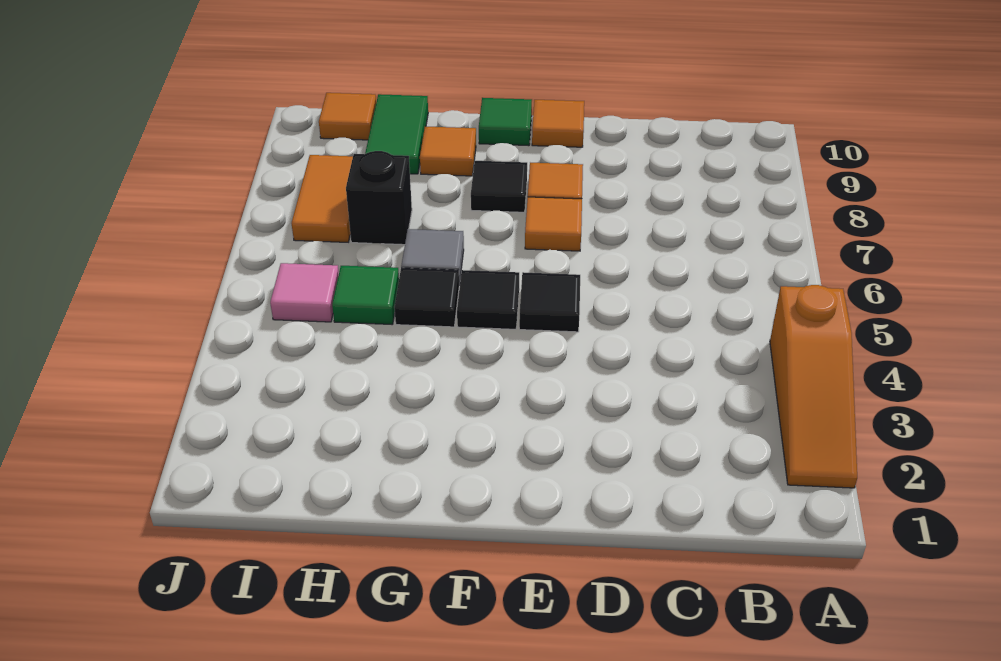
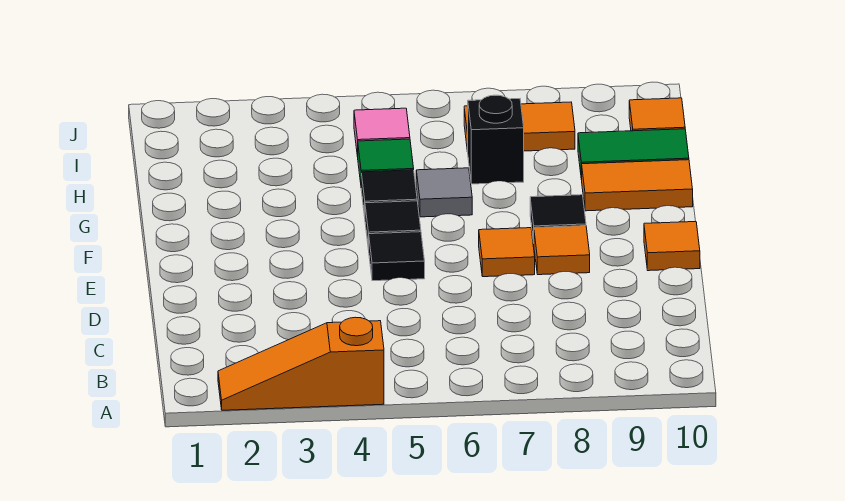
green 1x1 tile [479,98,532,146] -> none
orange 1x1 tile [420,126,476,176] -> orange 1x2 tile [582,160,693,211]

